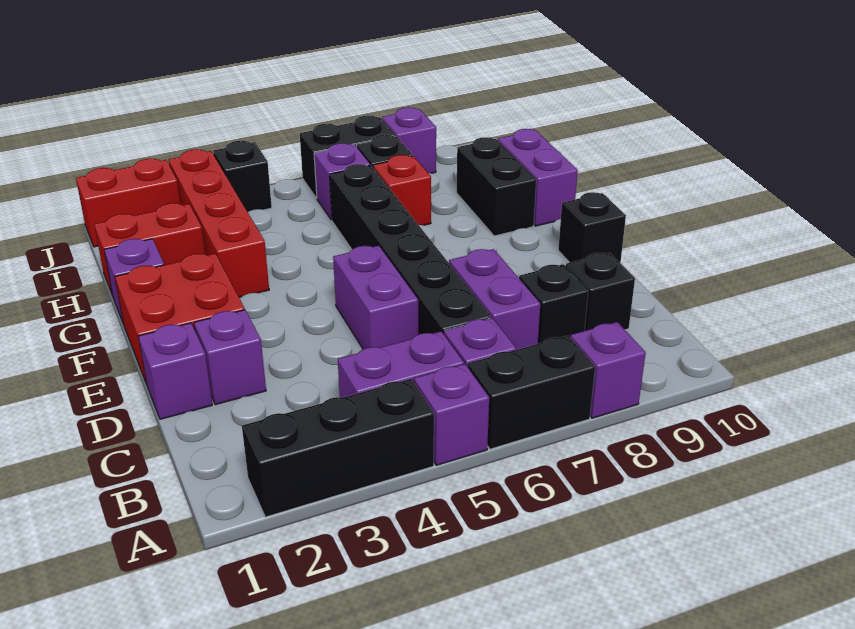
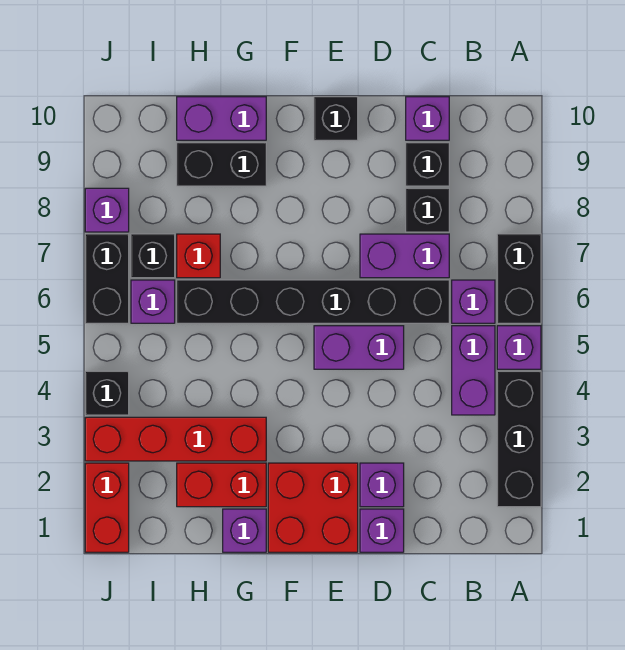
purple 1x1 brick [570,322,646,418] -> purple 1x1 brick moved to [406,97,449,140]
red 1x2 brick [94,203,205,296] -> red 1x2 brick turned to [177,463,266,507]

